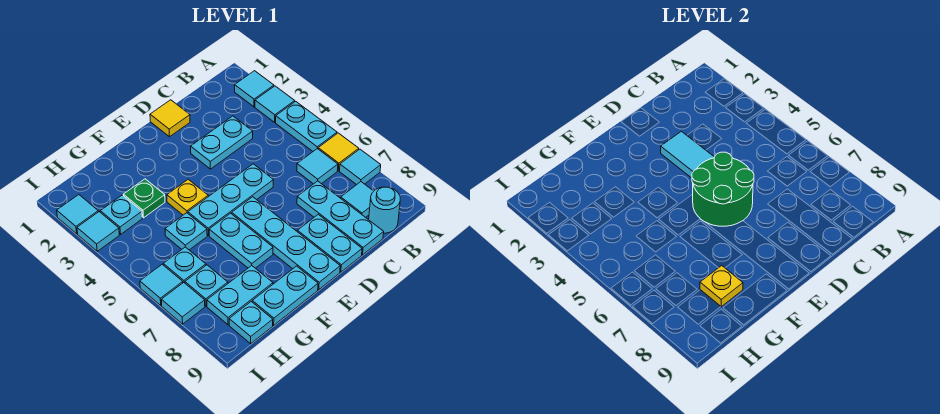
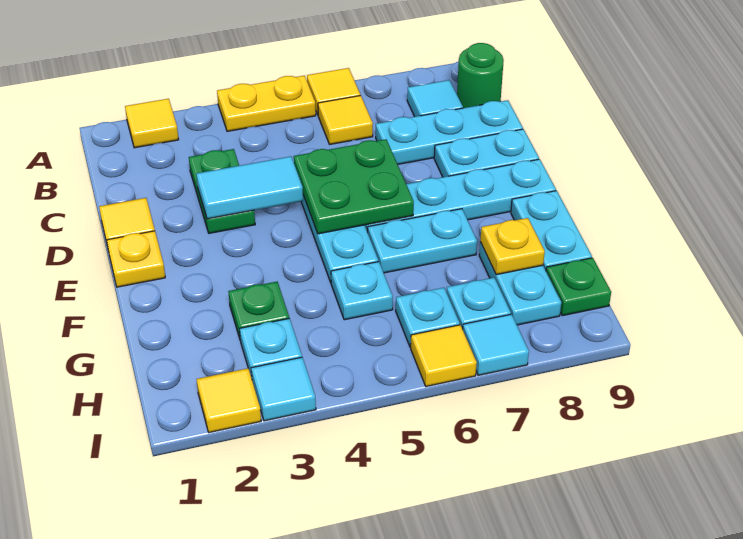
cyan 1x1 tile [235,71,274,107] -> yellow 1x1 tile [125,99,179,148]
cyan 1x1 tile [255,86,295,122] -> none
cyan 1x2 plate [276,101,337,151] -> yellow 1x2 plate [217,76,316,131]
cyan 1x1 tile [340,149,381,185] -> none
cyan 1x1 tile [297,149,338,184] -> yellow 1x1 tile [318,95,373,144]
cyan 1x1 round brick [369,187,400,233] -> green 1x1 round brick [457,43,504,108]
cyan 1x2 plate [191,116,253,169] -> green 1x2 plate [189,149,255,233]
green 2x2 round brick [692,152,754,226] -> green 2x2 plate [294,139,414,234]
yellow 1x1 plate [167,179,208,215] -> yellow 1x1 plate moved to [107,231,165,287]
cyan 1x1 plate [229,302,273,344] -> green 1x1 plate [546,258,611,316]
cyan 1x1 tile [57,195,98,234] -> yellow 1x1 tile [196,368,261,433]
cyan 1x1 tile [140,264,183,305] -> yellow 1x1 tile [411,325,477,387]

